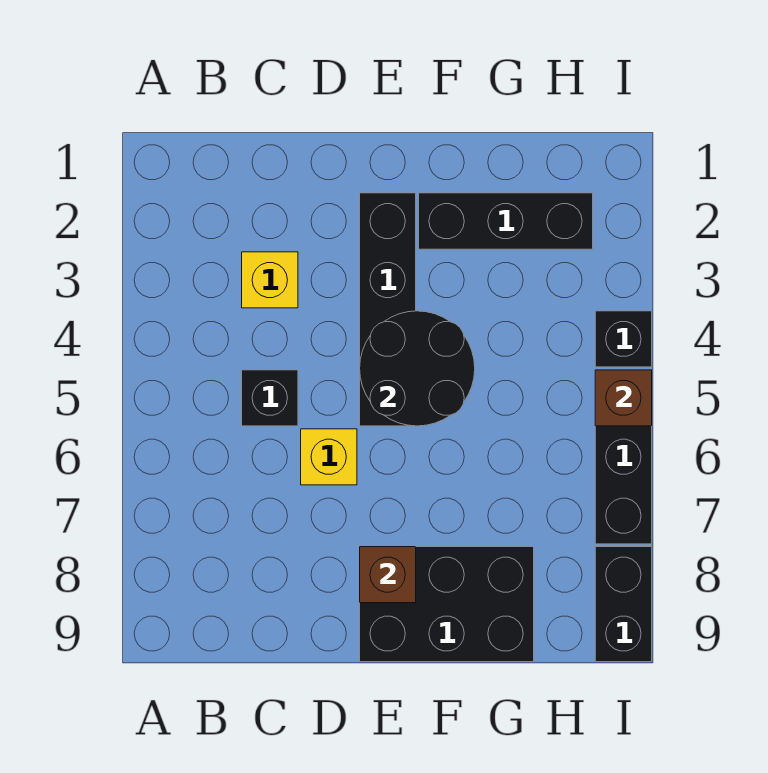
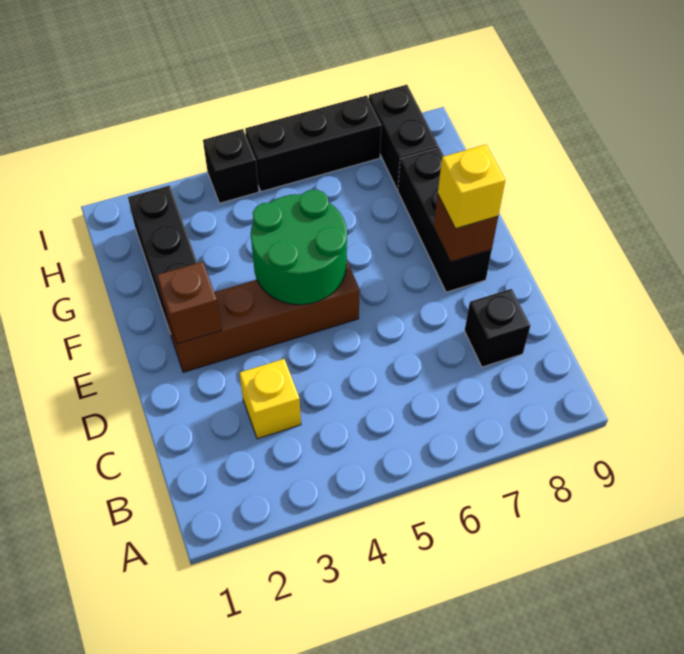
black 1x1 brick [242,370,298,426] -> black 1x1 brick moved to [465,289,530,367]
yellow 1x1 brick [301,429,357,485] -> yellow 1x1 brick moved to [438,145,505,229]
black 1x4 brick [360,193,416,426] -> brown 1x4 brick [165,261,360,372]
black 2x2 round brick [360,311,475,426] -> green 2x2 round brick [251,190,347,305]
black 2x3 brick [360,547,534,662] -> black 1x3 brick [398,148,492,292]
brown 1x1 brick [595,370,652,426] -> brown 1x1 brick moved to [157,262,222,344]
black 1x2 brick [595,547,652,662] -> black 1x2 brick turned to [369,85,439,190]

